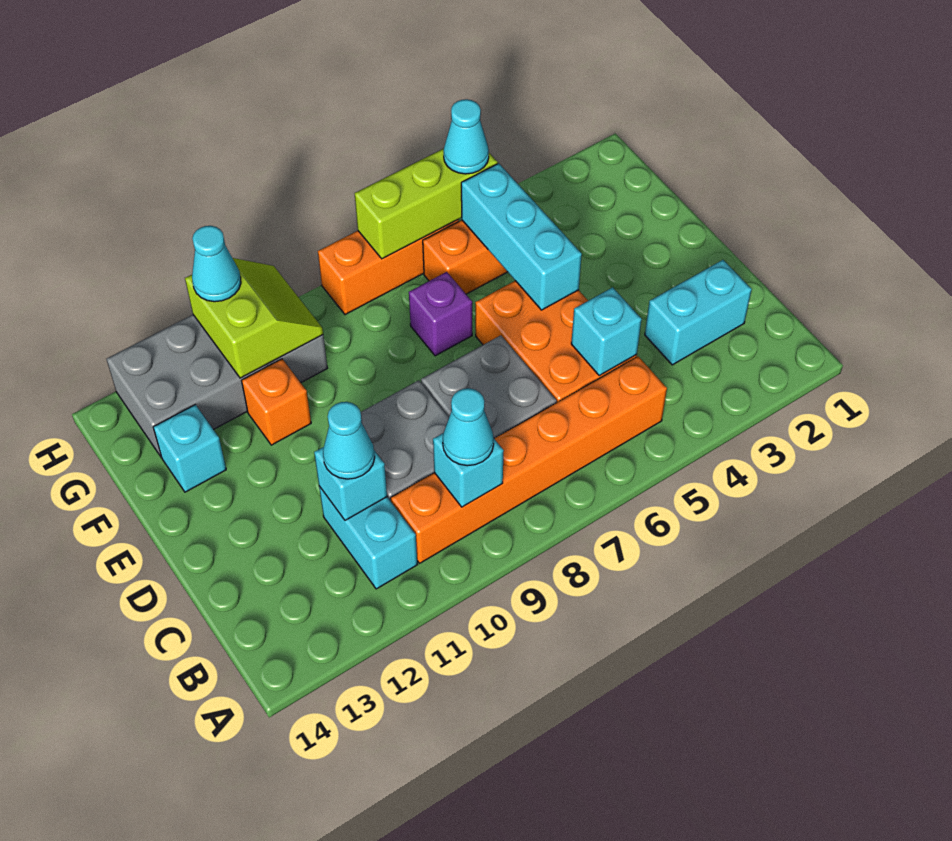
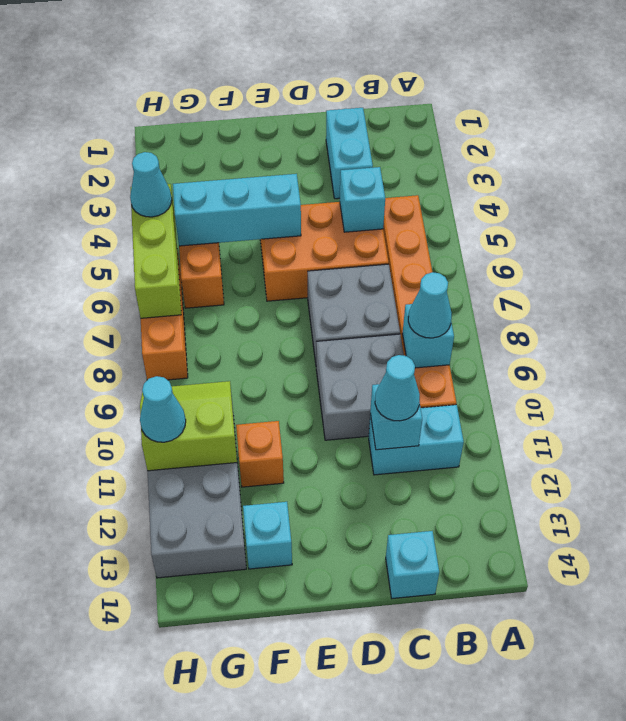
none -> cyan 1x1 brick [386,531,439,599]
purple 1x1 brick [409,272,472,356] -> none

